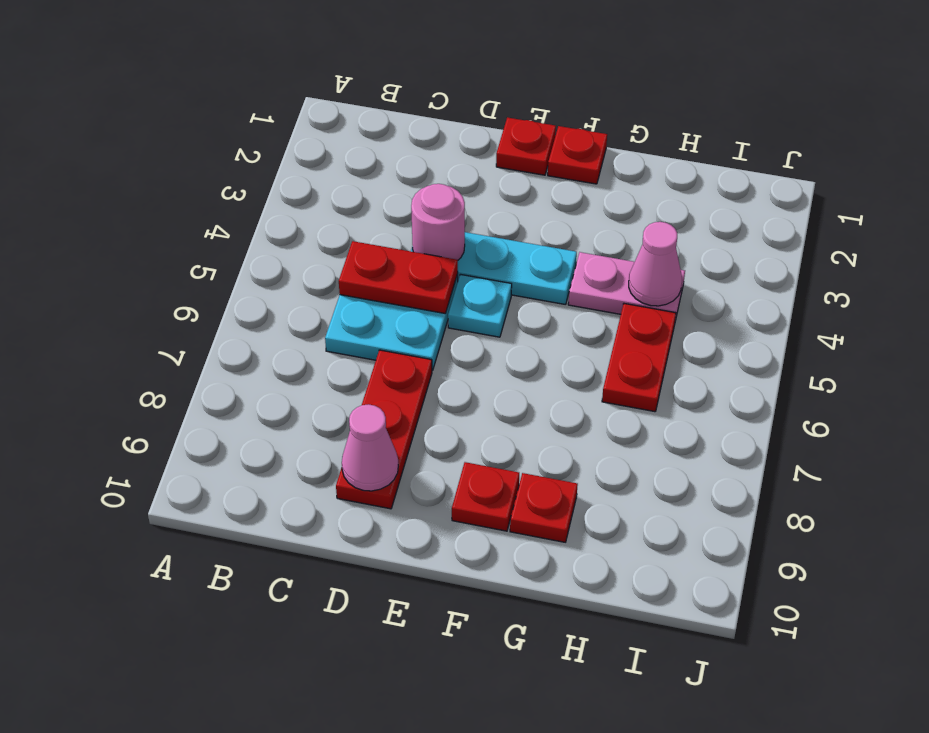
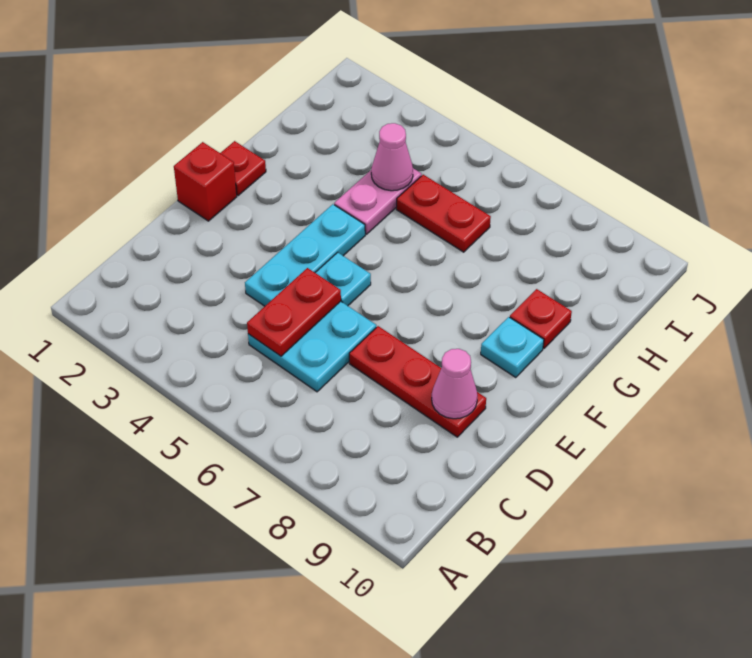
pink 1x1 round brick [411,184,465,260] -> none
red 1x1 plate [496,117,556,175] -> red 1x1 brick [174,142,237,221]
red 1x1 plate [452,462,519,531] -> cyan 1x1 plate [481,317,544,378]

